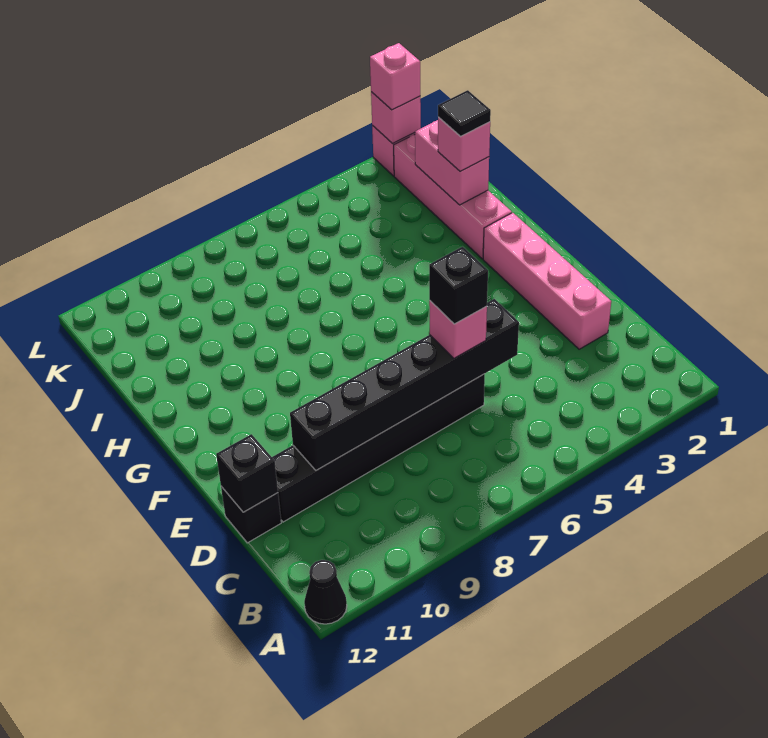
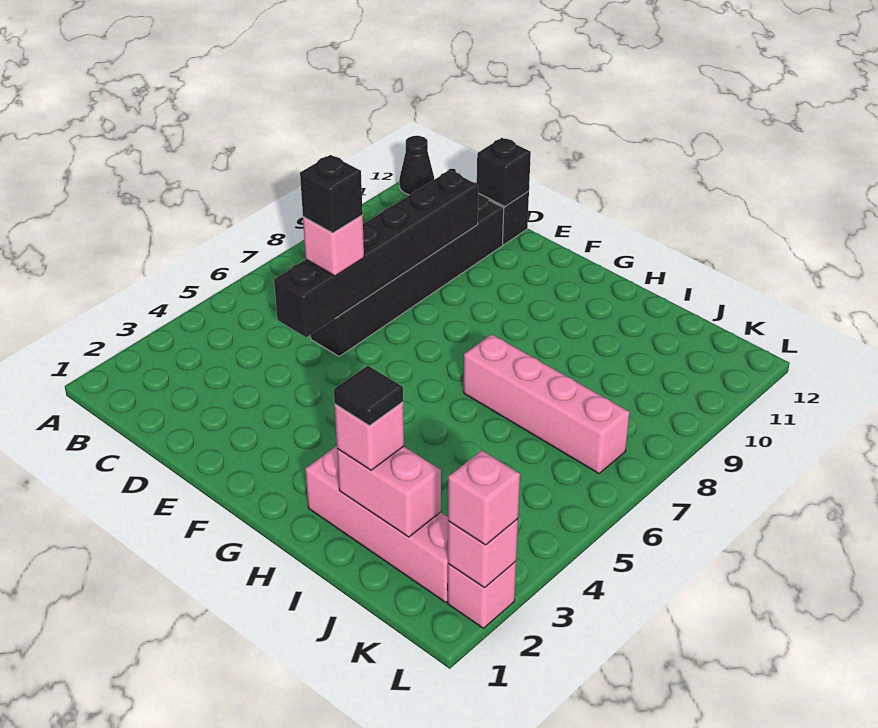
pink 1x4 brick [483,213,611,349] -> pink 1x4 brick moved to [464,334,630,474]

